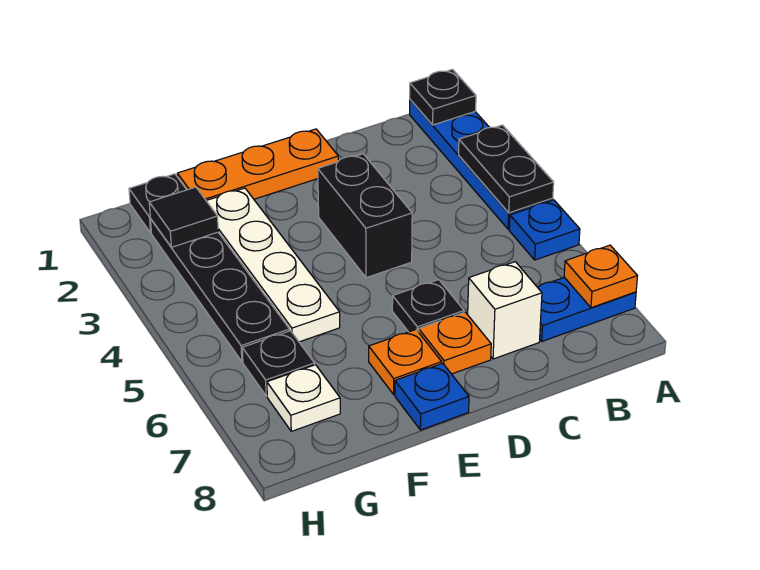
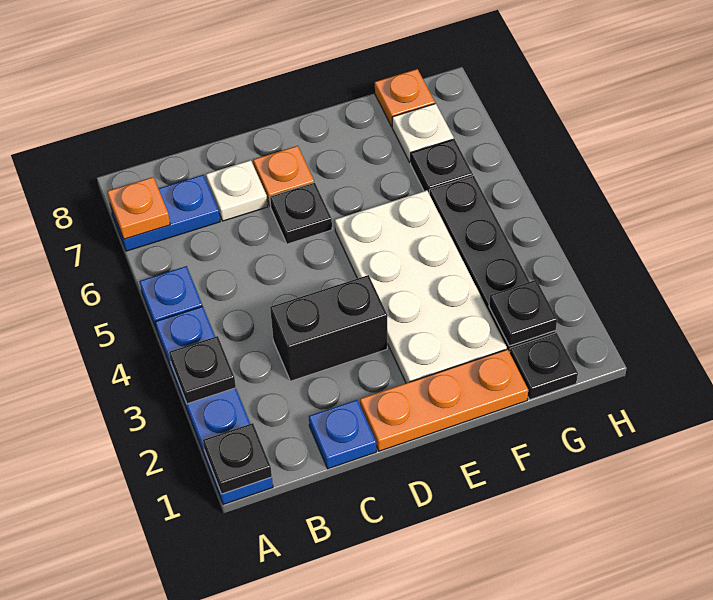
black 1x2 plate [459,125,554,213] -> black 1x1 plate [169,336,236,404]
white 1x1 brick [468,262,542,359] -> white 1x1 plate [206,160,268,221]
black 1x2 brick [318,154,412,278] -> black 1x2 brick turned to [270,275,387,381]
orange 1x1 plate [369,330,442,395] -> orange 1x1 plate moved to [375,69,435,127]
blue 1x1 plate [395,363,469,430] -> blue 1x1 plate moved to [309,400,376,469]
white 1x4 plate [206,188,340,342] -> white 2x4 plate [335,190,507,383]
black 1x1 tile [149,187,218,247] -> black 1x1 plate [489,280,557,346]

